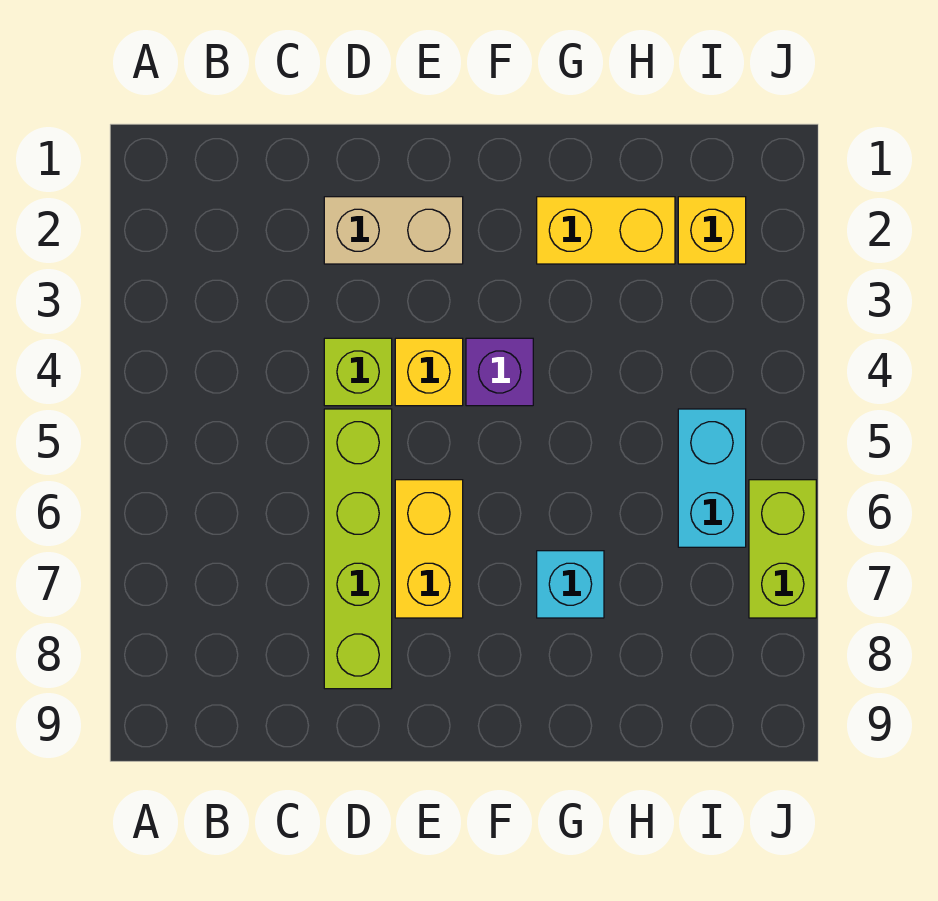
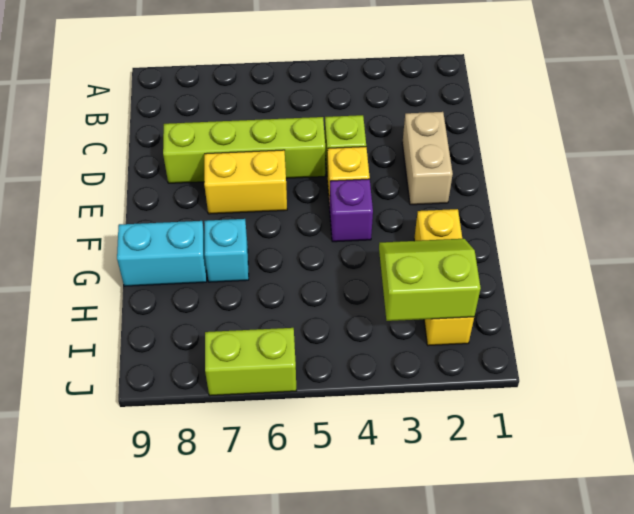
none -> lime 2x2 slope [379,239,481,321]
cyan 1x2 brick [678,409,746,547] -> cyan 1x2 brick moved to [117,221,207,286]

